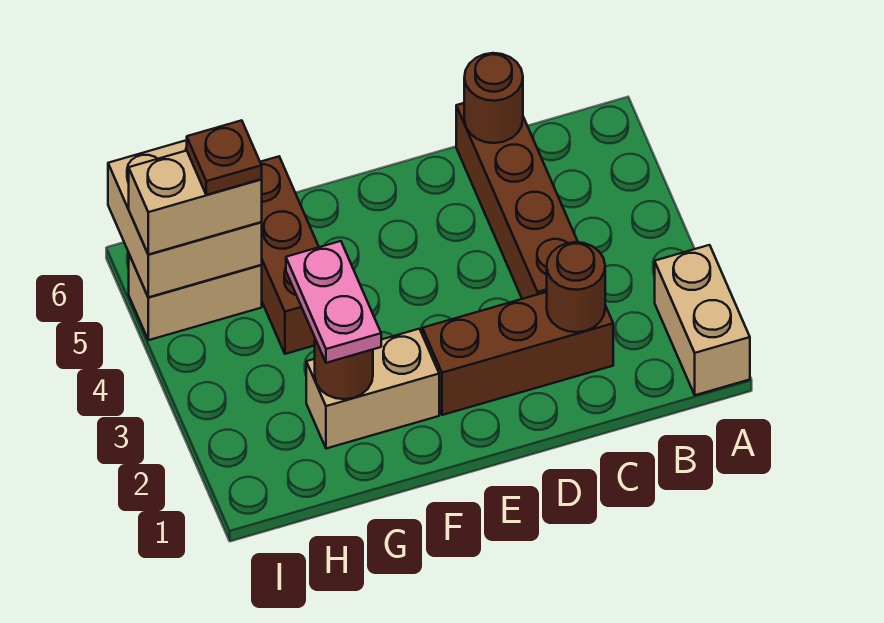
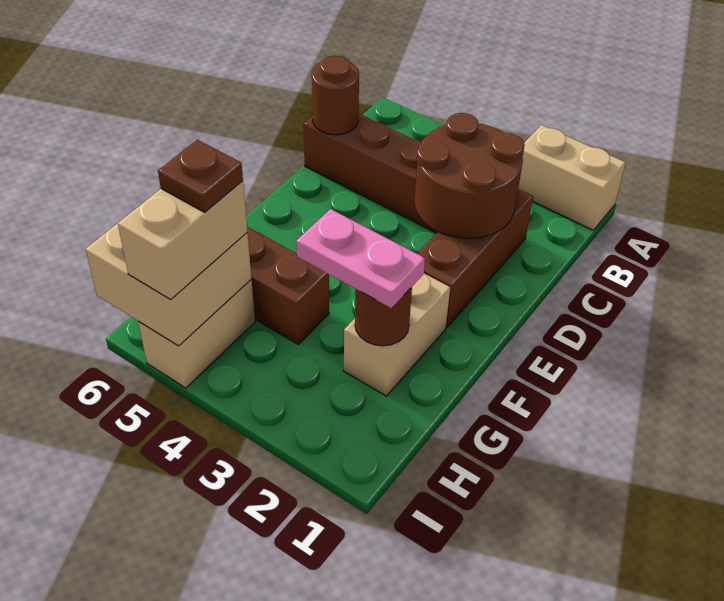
brown 1x1 round brick [547,242,605,332] -> brown 2x2 round brick [414,113,524,238]

